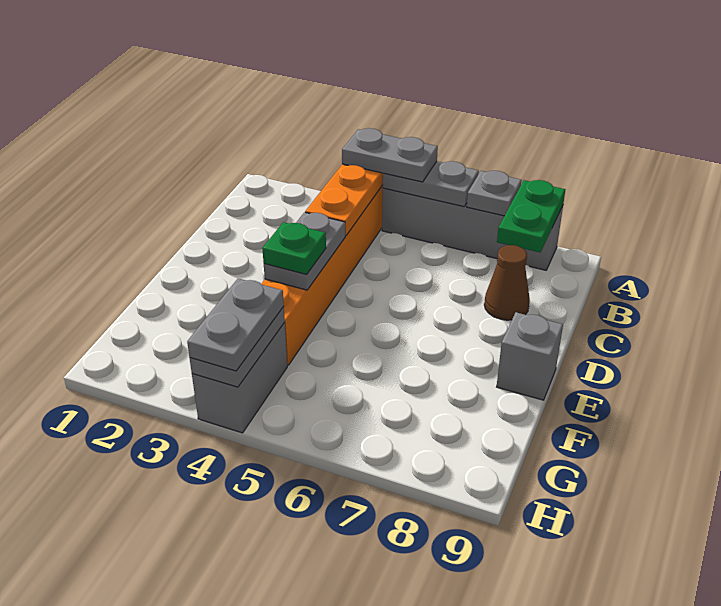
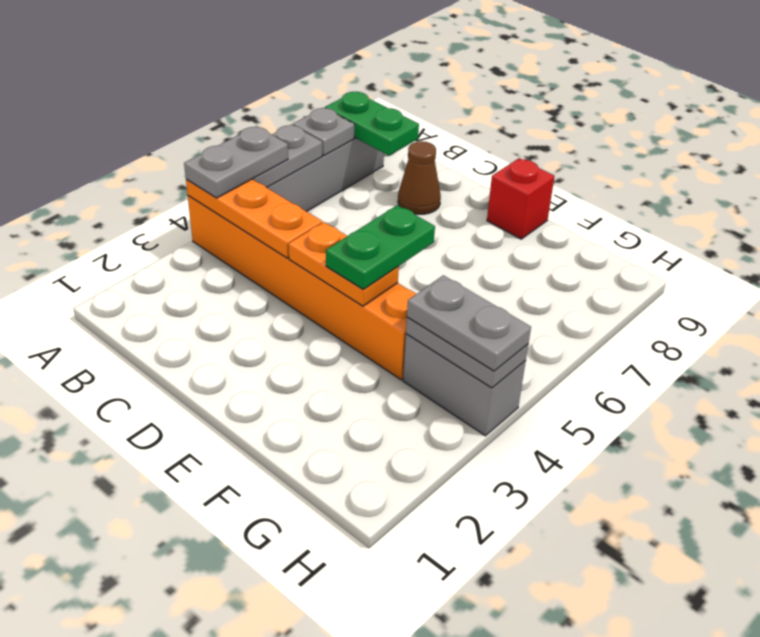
grey 1x2 plate [264,212,345,290] -> orange 1x2 plate [288,222,399,306]
green 1x1 plate [262,222,326,274] -> green 1x2 plate [326,205,435,289]
grey 1x1 brick [497,312,563,400] -> red 1x1 brick [487,158,555,239]

